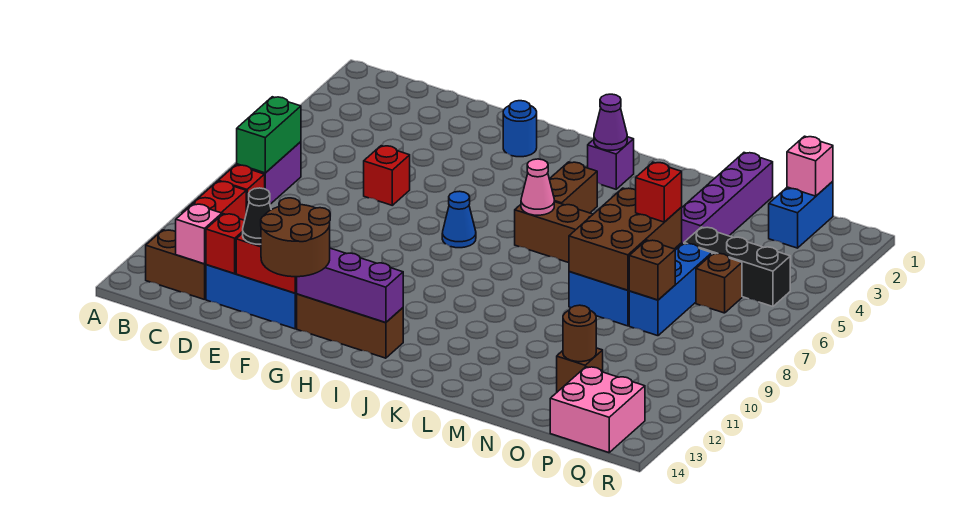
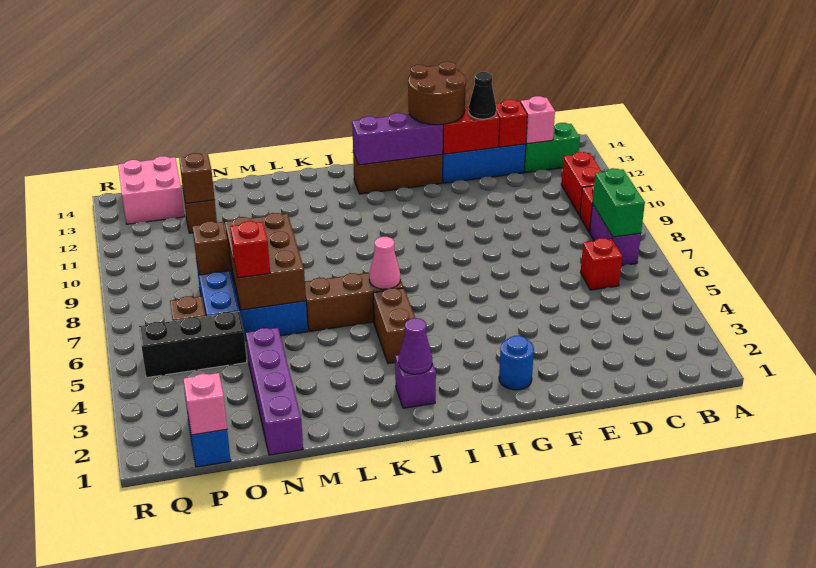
brown 1x2 brick [146,230,206,300] -> green 1x2 brick [524,123,580,173]
red 1x1 brick [364,146,410,205] -> red 1x1 brick moved to [581,238,622,290]
blue 1x1 cone [442,191,476,248] -> none
brown 1x1 round brick [563,305,596,362] -> brown 1x1 brick [179,153,215,203]

